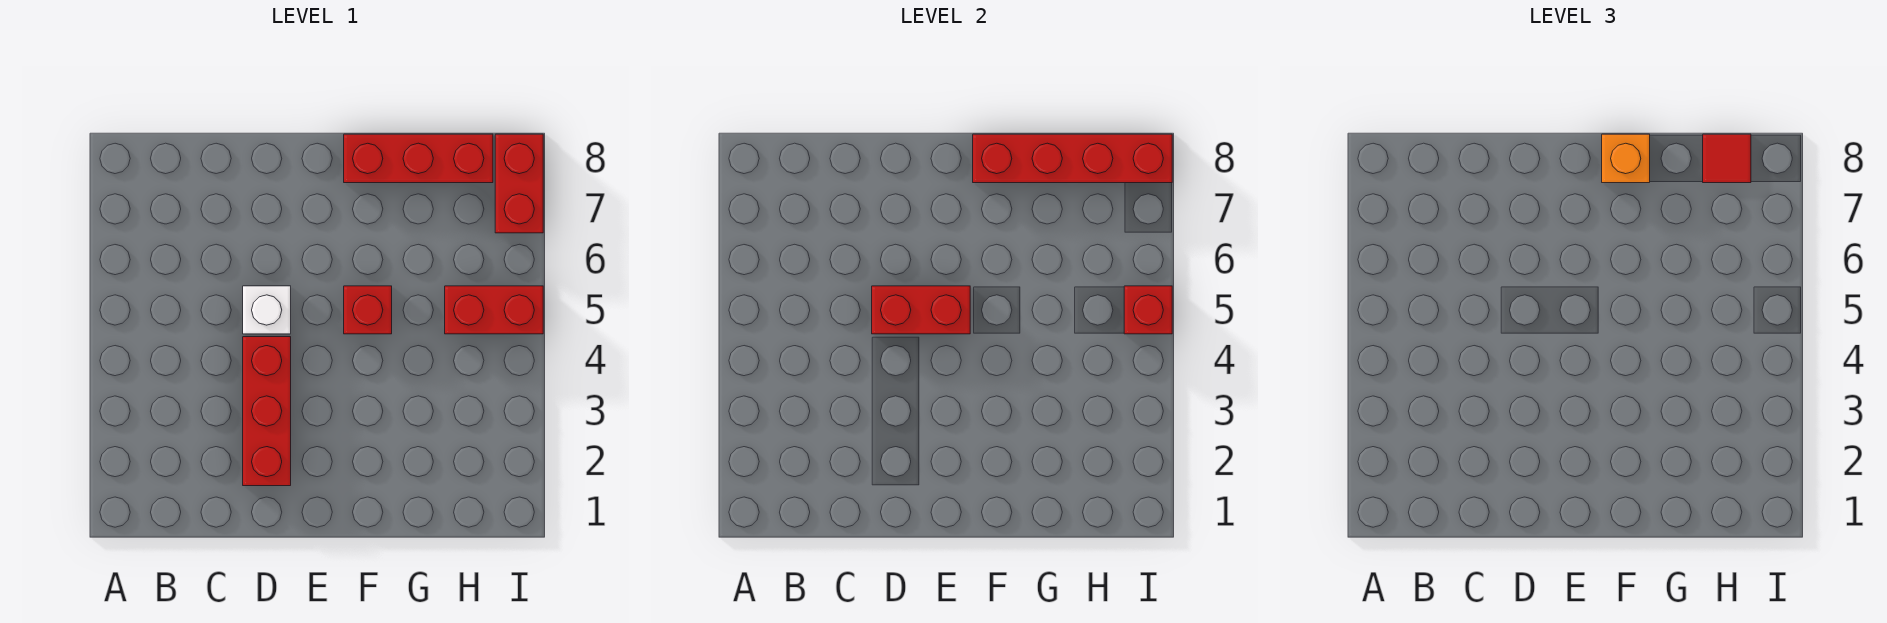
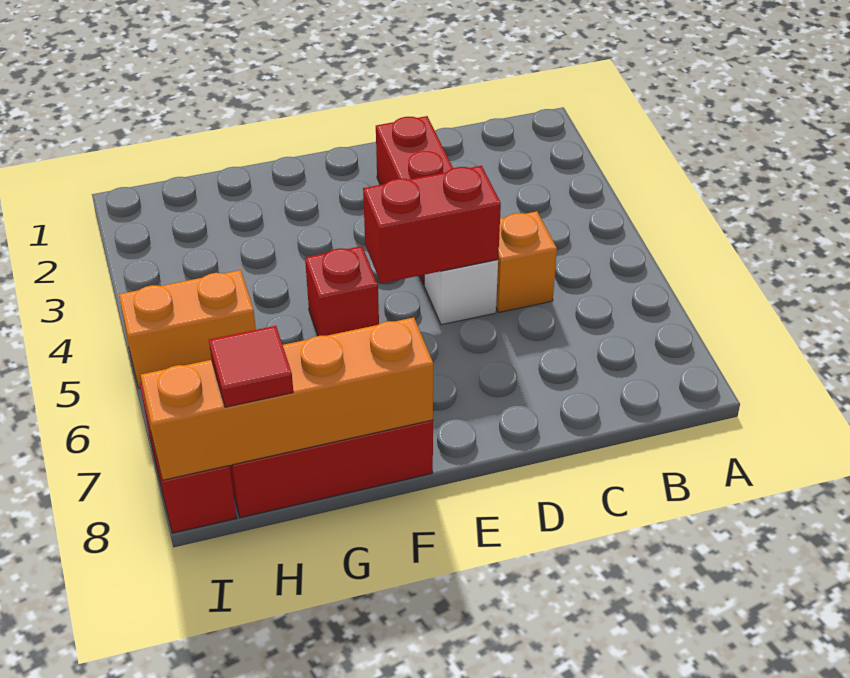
red 1x4 brick [973,134,1172,183] -> orange 1x4 brick [141,318,433,480]
orange 1x1 brick [1602,134,1650,183] -> orange 1x1 brick moved to [496,211,557,312]
red 1x2 brick [445,286,543,334] -> orange 1x2 brick [119,270,256,388]
red 1x1 brick [1124,286,1172,334] -> none

